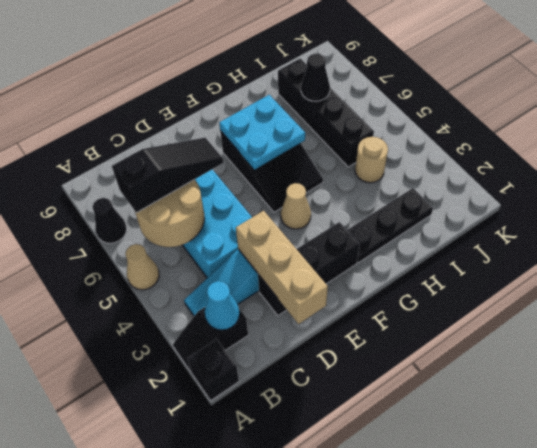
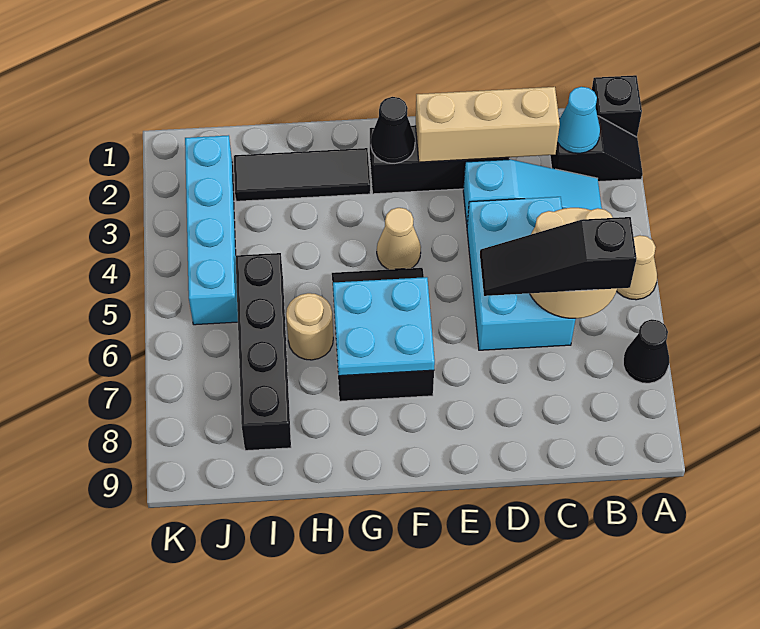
tan 1x3 brick [236,211,328,324] -> tan 1x3 brick turned to [416,87,560,162]
black 1x3 plate [347,188,433,263] -> black 1x3 tile [234,148,370,201]
tan 1x1 round brick [355,137,388,183] -> tan 1x1 round brick moved to [286,293,333,360]
black 1x1 cone [301,54,330,101] -> black 1x1 cone moved to [371,97,415,164]
none -> cyan 1x4 brick [185,135,238,325]

